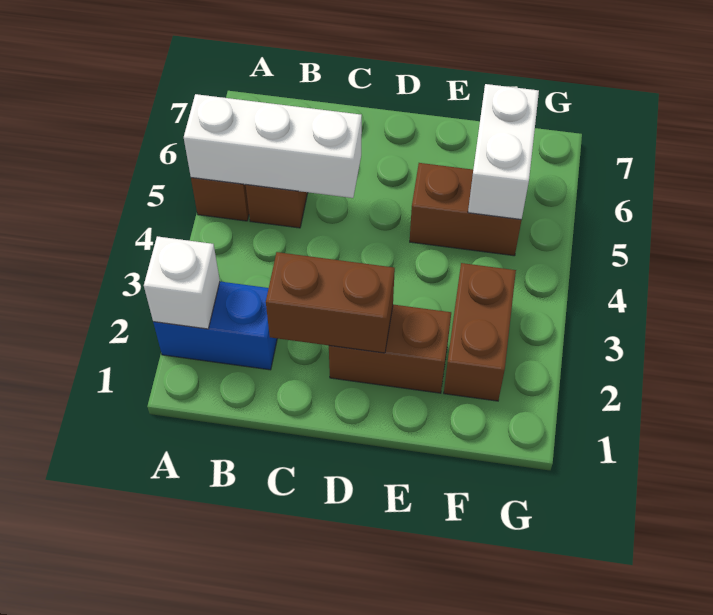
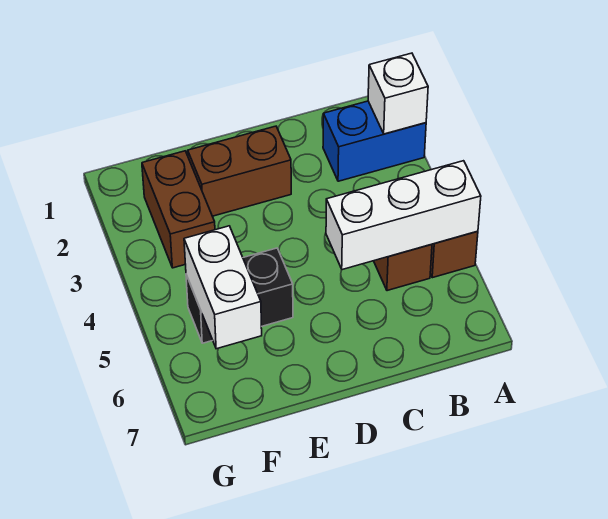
brown 1x2 brick [266,252,395,353] -> none
brown 1x2 brick [410,163,521,256] -> black 1x2 brick [186,248,293,343]

